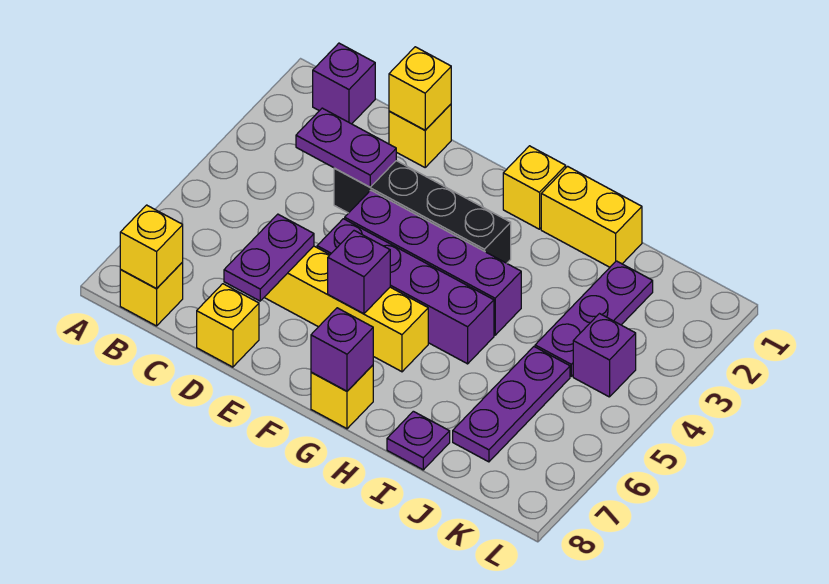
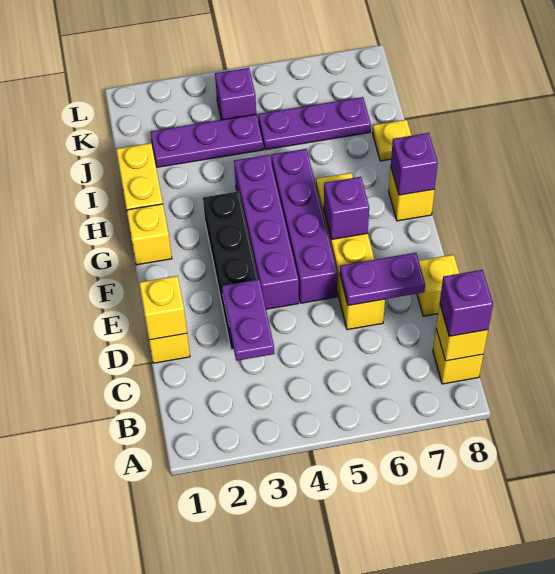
purple 1x1 brick [313,43,375,124] -> purple 1x1 brick moved to [440,270,493,336]
purple 1x1 plate [387,411,450,470] -> yellow 1x1 plate [372,120,412,161]

